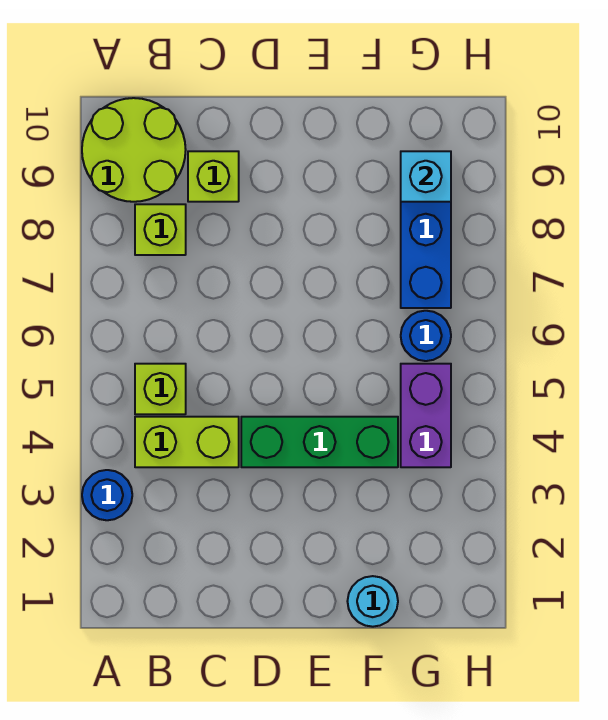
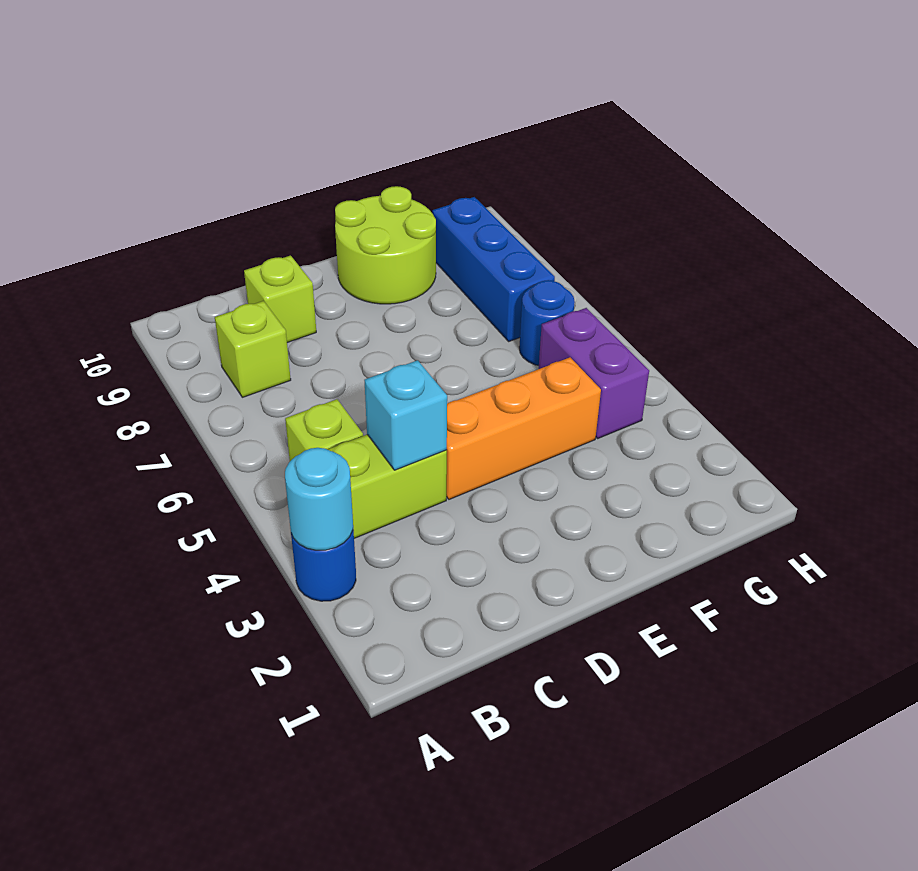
lime 2x2 round brick [82,98,186,202] -> lime 2x2 round brick moved to [335,186,436,304]
green 1x3 brick [241,417,398,467] -> orange 1x3 brick [446,357,601,499]
cyan 1x1 round brick [347,576,398,627] -> cyan 1x1 round brick moved to [285,448,353,550]
cyan 1x1 brick [401,151,451,202] -> cyan 1x1 brick moved to [364,360,447,470]

